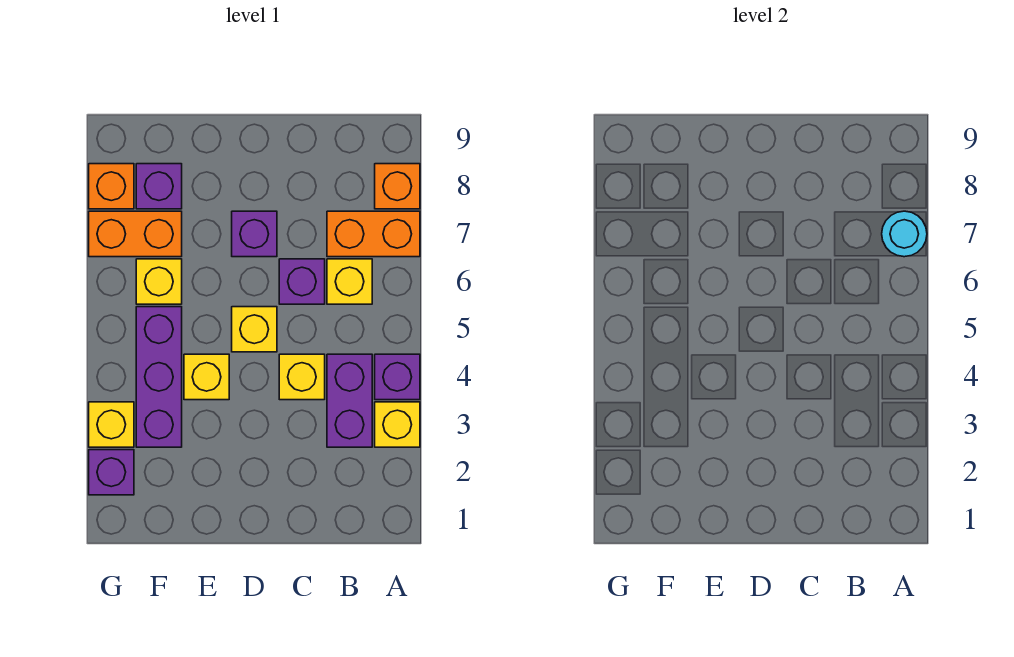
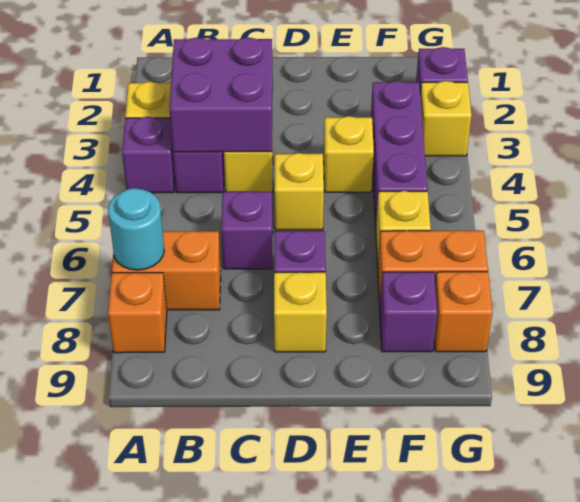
none -> purple 2x2 brick [170,37,273,152]
yellow 1x1 brick [327,259,372,304] -> yellow 1x1 brick moved to [274,272,327,352]

